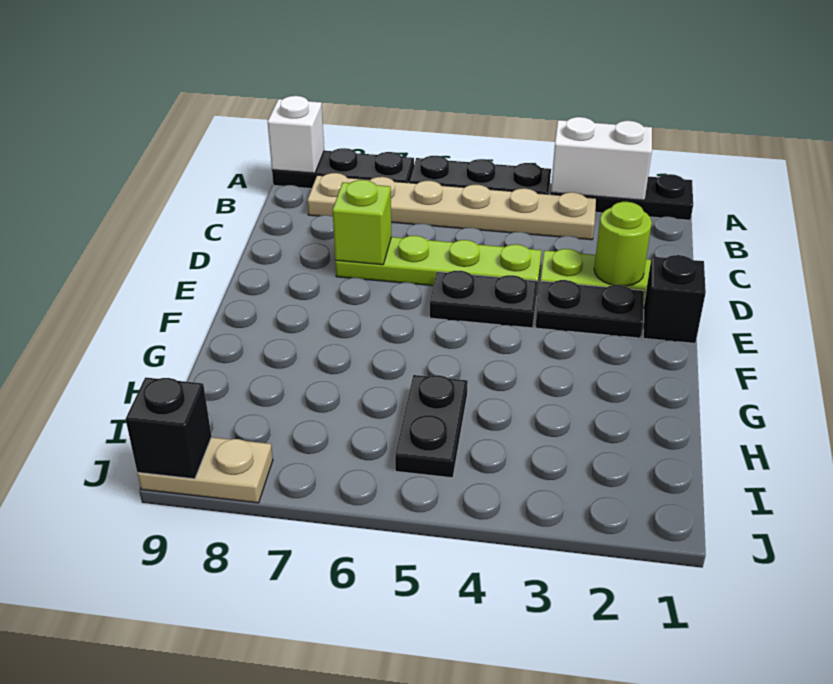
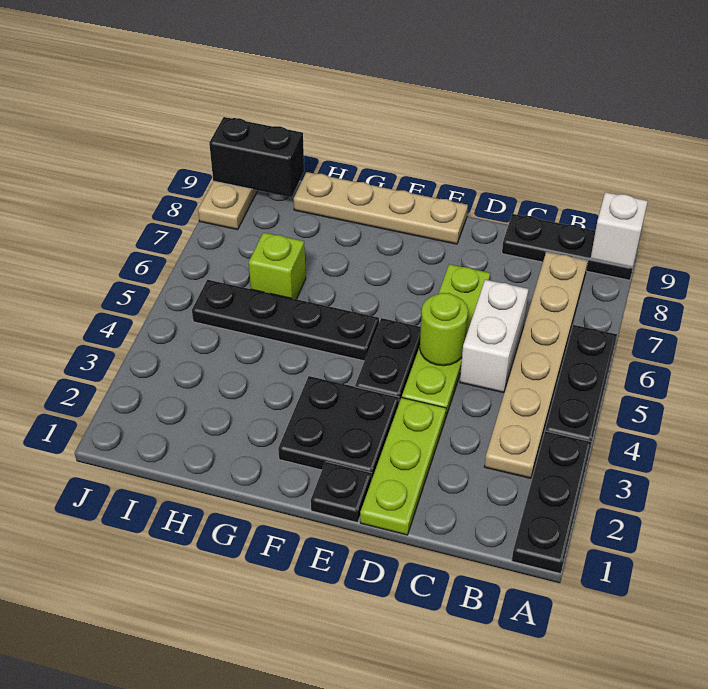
white 1x2 brick [551,117,652,200] -> white 1x2 brick moved to [460,280,529,393]
black 1x3 plate [272,148,414,189] -> black 1x3 plate turned to [502,214,634,280]
lime 1x1 round brick [594,202,652,286] -> lime 1x1 round brick moved to [420,293,468,366]
lime 1x1 brick [333,180,391,265] -> lime 1x1 brick moved to [249,232,306,299]
black 1x1 brick [643,255,706,343] -> black 1x1 plate [311,462,372,523]
black 1x2 plate [535,280,644,338] -> black 2x2 plate [278,376,399,478]
none -> tan 1x4 plate [294,172,468,244]
black 1x2 plate [395,375,468,478] -> black 1x4 plate [192,280,379,361]
black 1x1 brick [126,377,212,479] -> black 1x2 brick [209,117,304,197]

